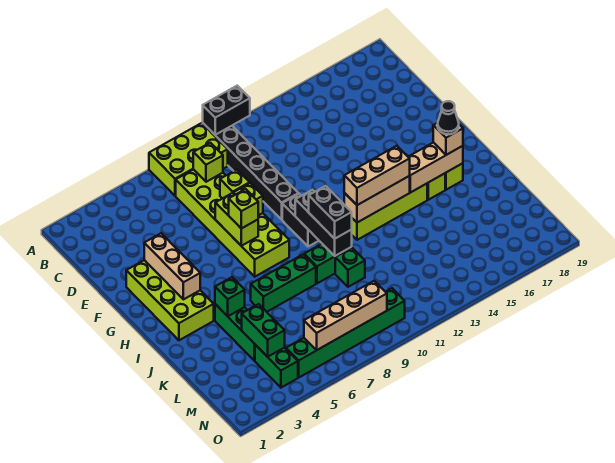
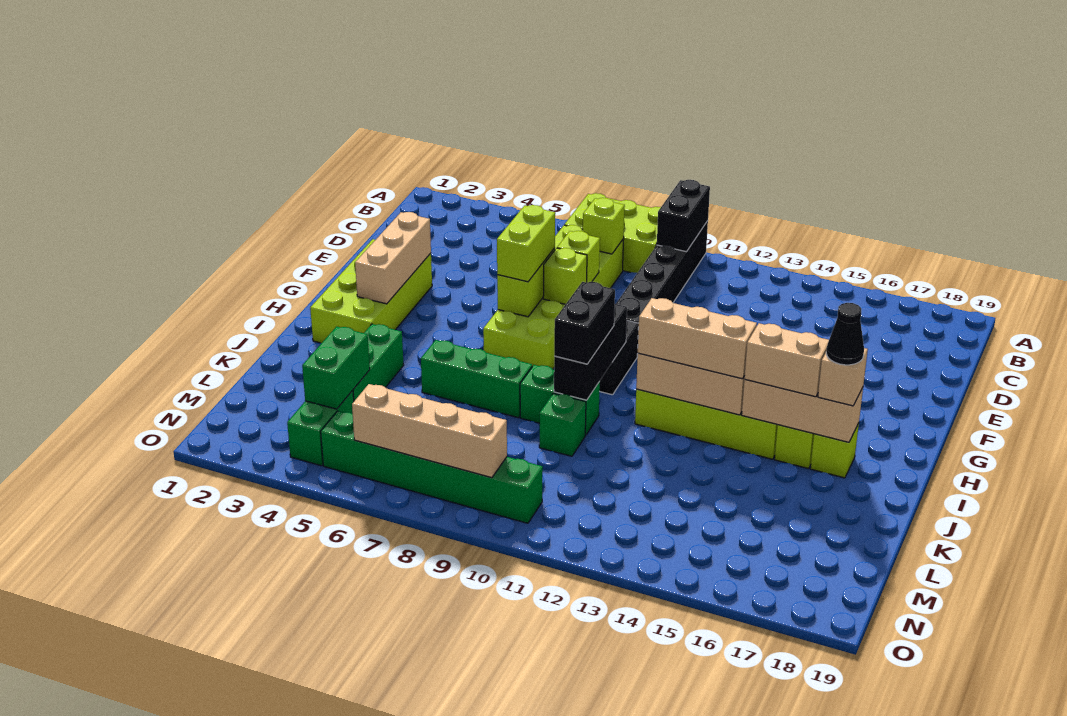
black 1x2 brick [203,86,250,135] -> black 1x2 brick turned to [657,180,710,252]
lime 1x1 brick [229,189,258,229] -> lime 1x2 brick [497,205,555,282]
none -> tan 1x2 brick [745,323,829,397]
green 1x1 brick [215,277,245,316] -> none

